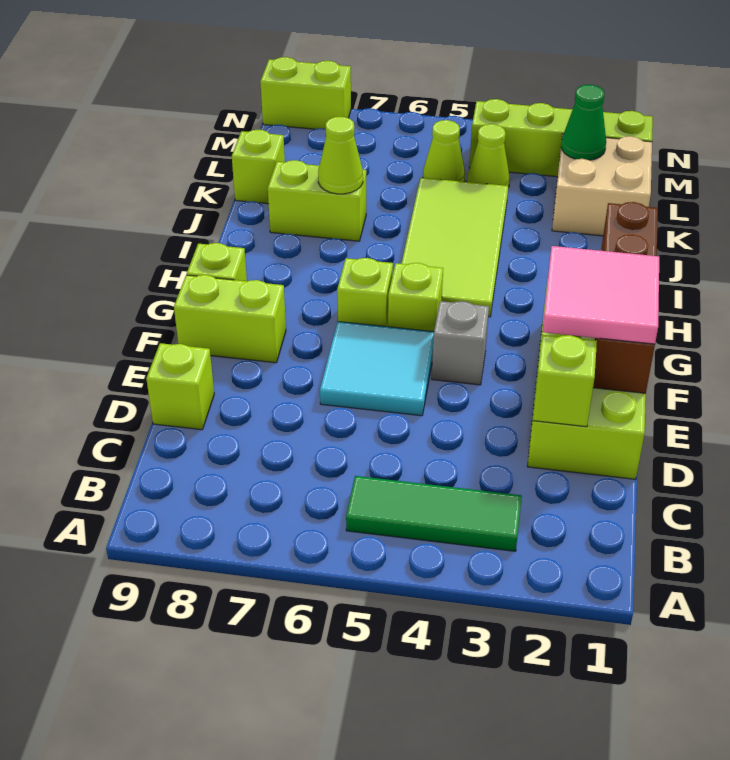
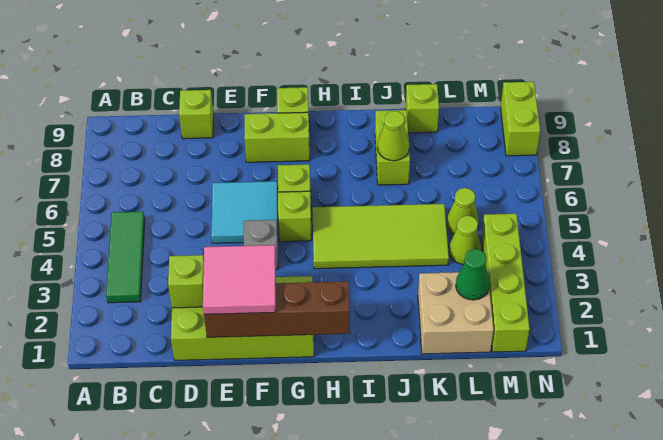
lime 1x2 brick [174,275,286,363] -> lime 1x2 brick turned to [244,112,310,162]

